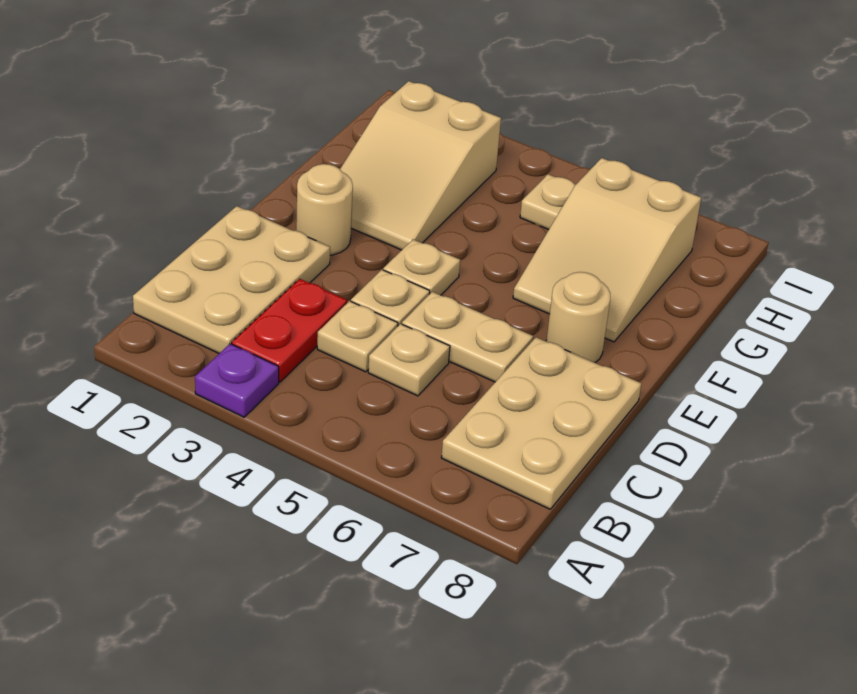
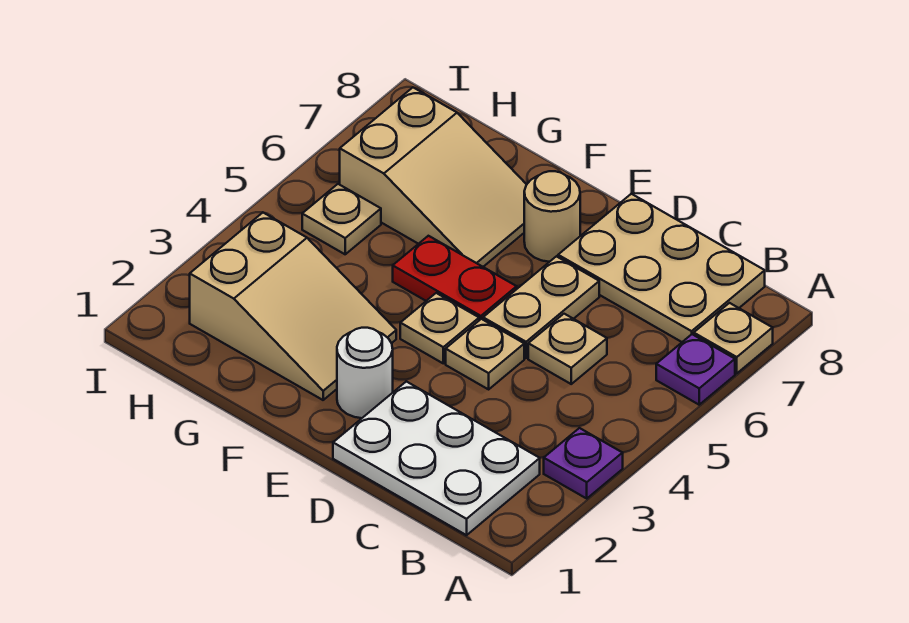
none -> purple 1x1 plate [656,334,735,405]
tan 2x3 plate [133,206,330,353] -> white 2x3 plate [333,381,540,535]
red 1x2 plate [232,279,347,382] -> red 1x2 plate moved to [393,236,517,320]
tan 1x1 plate [317,301,398,372] -> tan 1x1 plate moved to [694,303,773,373]
tan 1x1 round brick [296,164,353,255] -> white 1x1 round brick [337,328,393,418]

